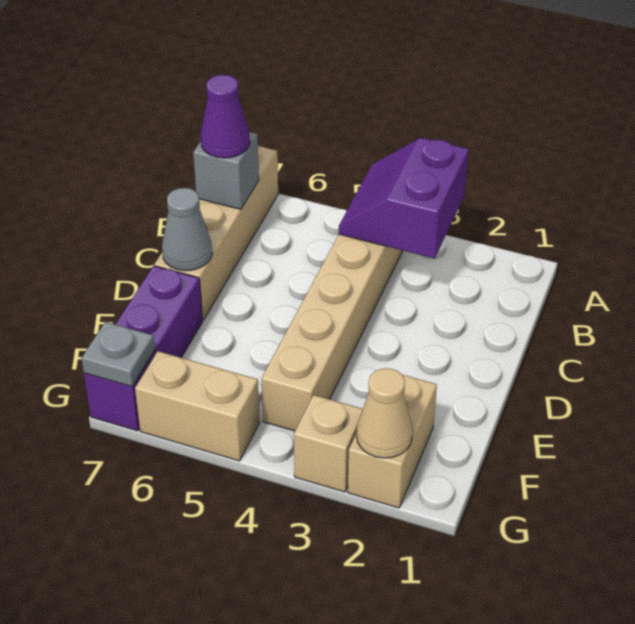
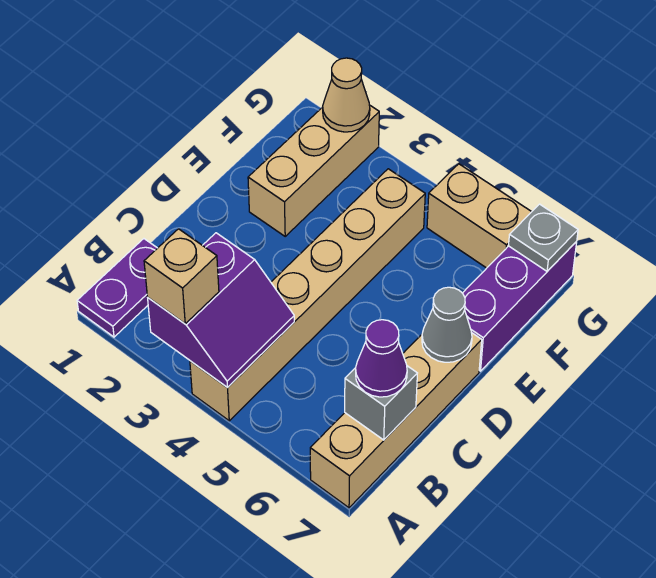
none -> purple 1x2 plate [77,239,157,337]
tan 1x2 brick [348,375,437,508] -> tan 1x3 brick [248,105,379,236]
tan 1x1 brick [294,395,363,492] -> tan 1x1 brick moved to [144,229,219,324]

